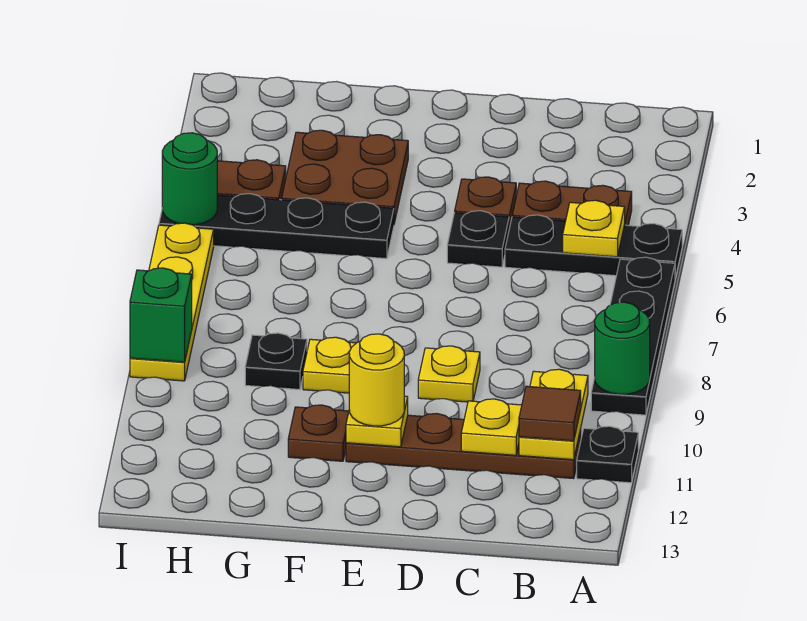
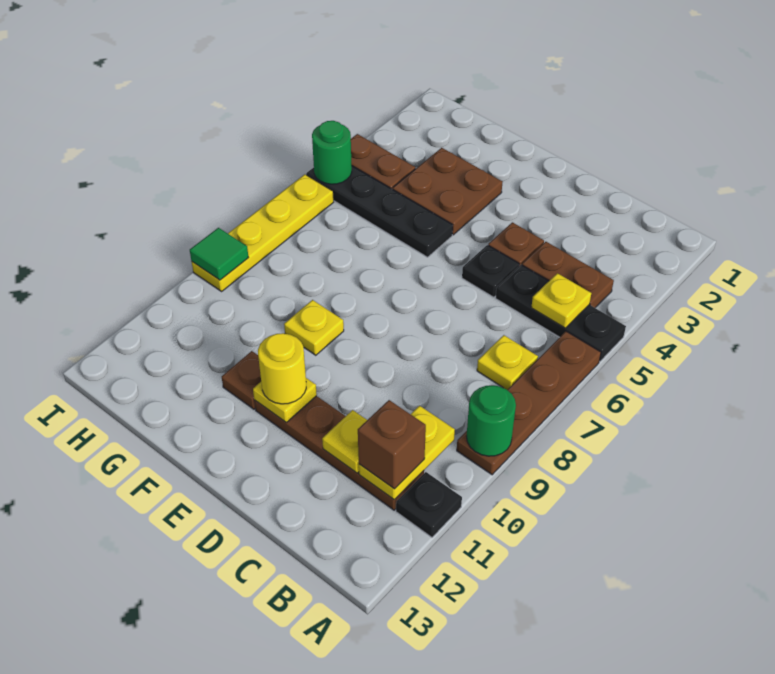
black 1x4 plate [591,257,675,415] -> brown 1x4 plate [457,331,601,475]
brown 1x1 tile [519,386,581,441] -> brown 1x1 brick [358,400,426,489]
yellow 1x1 plate [418,346,480,402] -> yellow 1x1 plate moved to [477,335,538,390]
black 1x1 plate [245,333,307,390] -> none
green 1x1 brick [130,268,192,362] -> green 1x1 tile [190,228,249,280]

